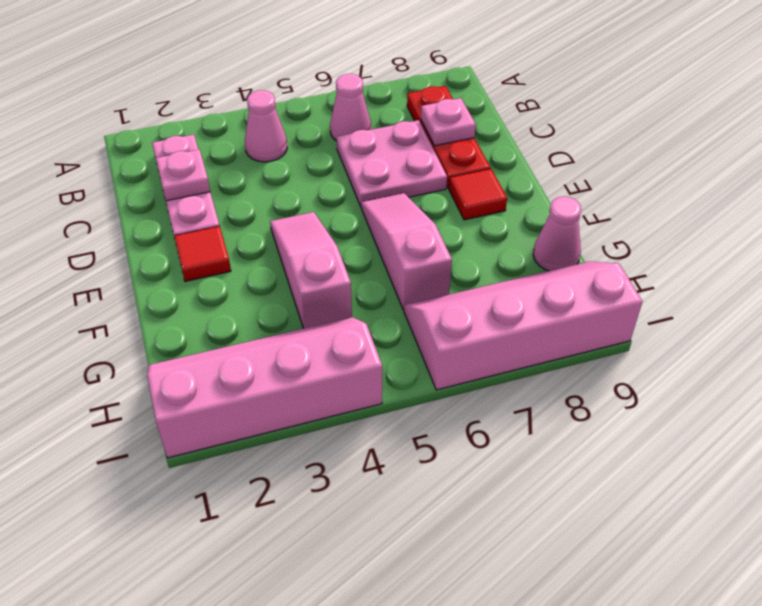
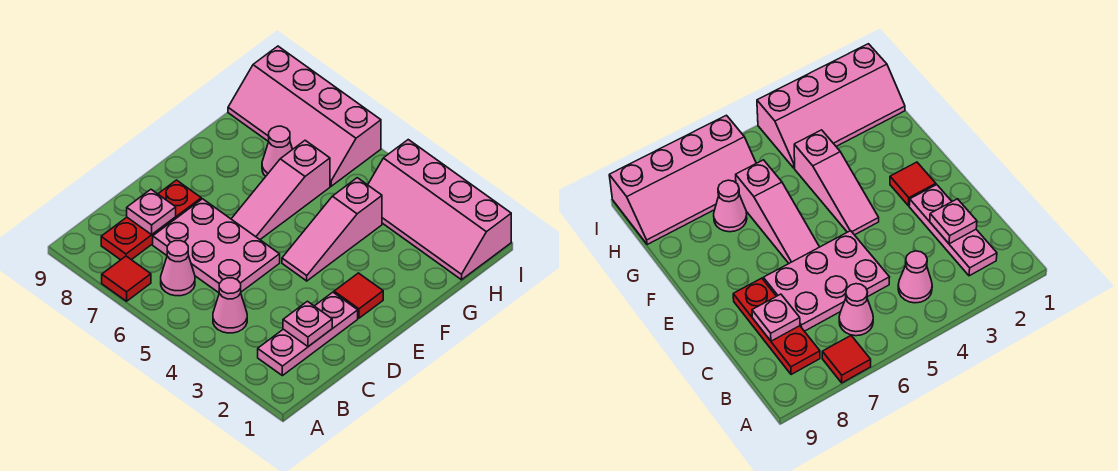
pink 2x2 plate [336,120,447,207] -> pink 2x3 plate [153,199,280,293]
red 1x1 tile [449,169,507,220] -> red 1x1 tile moved to [102,256,151,301]
pink 1x1 cone [533,197,581,271] -> pink 1x1 cone moved to [262,126,293,176]

